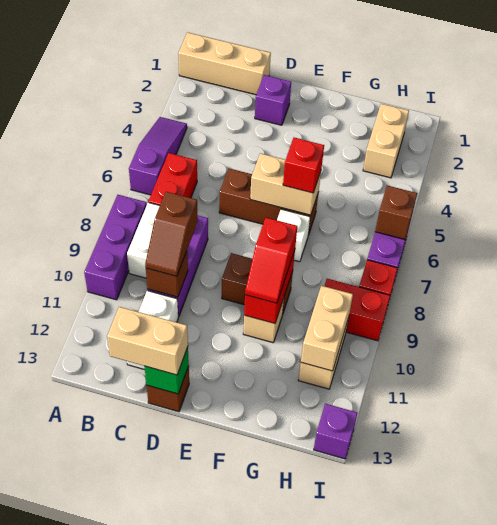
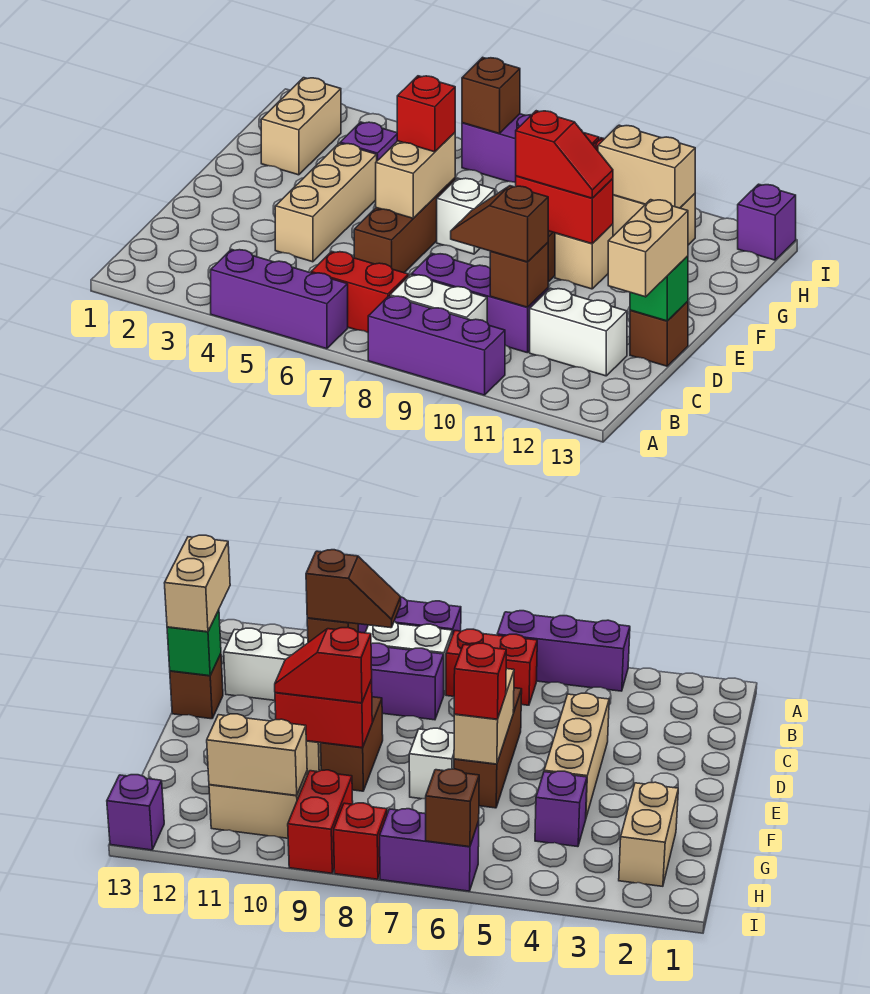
tan 1x3 brick [178,32,271,95] -> tan 1x3 brick moved to [275,143,377,262]
purple 1x3 slope [129,117,187,195] -> purple 1x3 brick [211,249,348,349]
brown 1x2 slope [145,192,198,276] -> brown 1x2 slope turned to [451,186,548,262]
purple 1x1 brick [255,75,291,125] -> purple 1x1 brick moved to [340,122,397,161]
tan 1x2 brick [363,104,409,178] -> tan 1x2 brick turned to [261,78,341,175]

